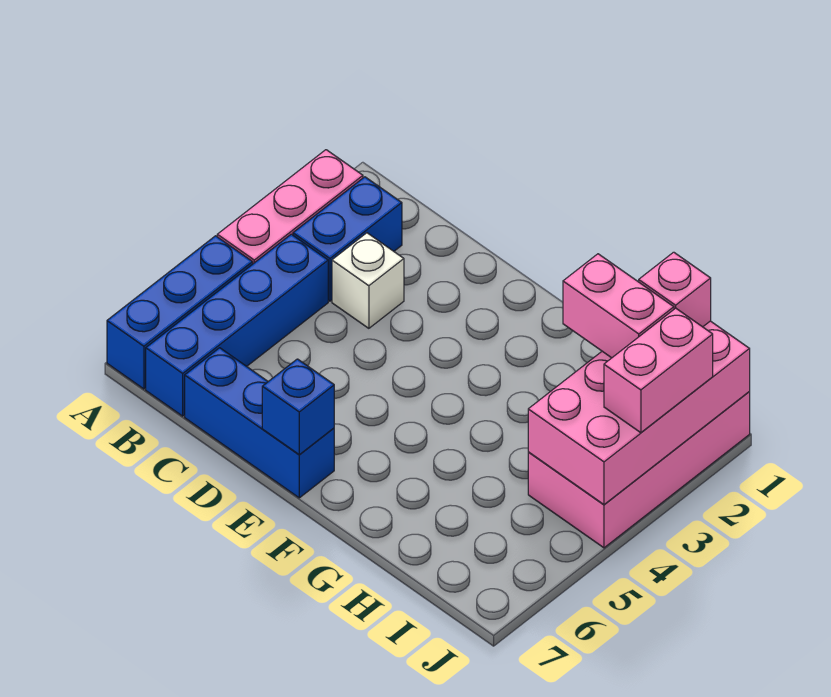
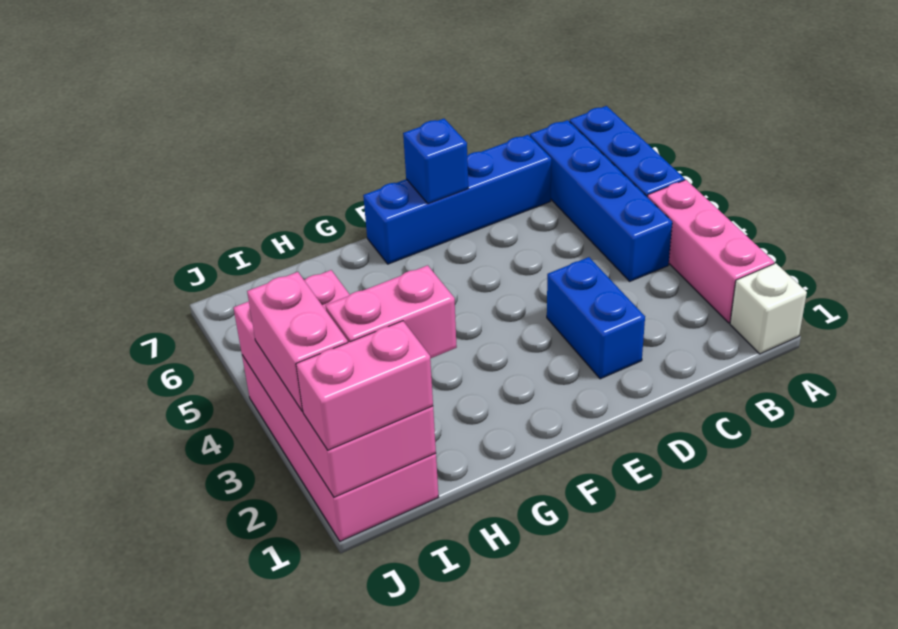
blue 1x2 brick [293,177,402,301] -> blue 1x2 brick moved to [547,257,645,379]
white 1x1 brick [332,233,404,328] -> white 1x1 brick moved to [730,263,807,354]
blue 1x3 brick [185,348,334,498] -> blue 1x4 brick [363,135,551,264]
pink 1x1 brick [639,252,711,327] -> pink 1x2 brick [296,321,433,450]

